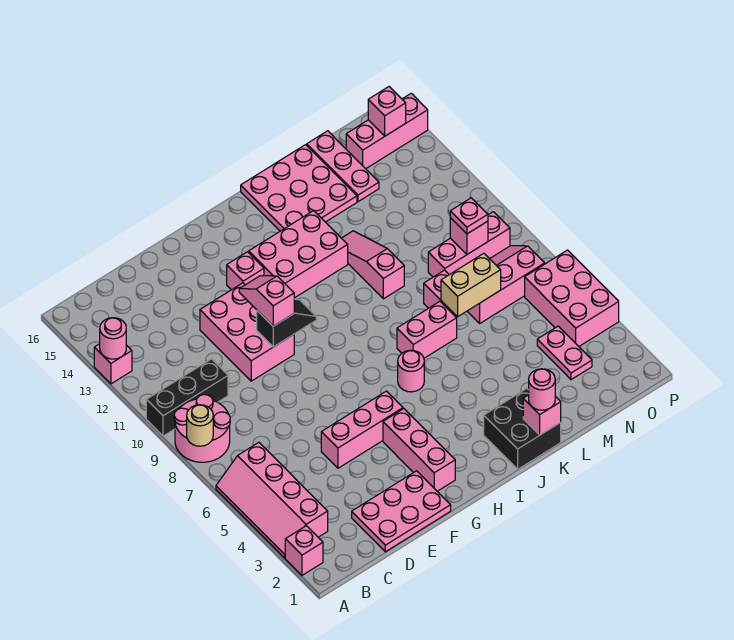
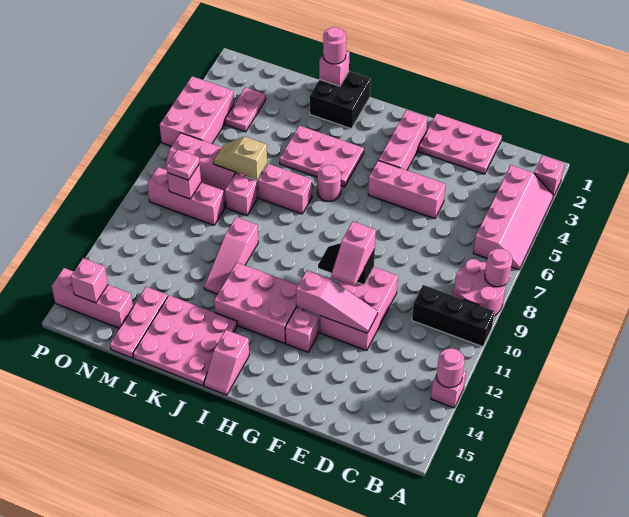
tan 1x1 round brick [187,405,213,446] -> pink 1x1 round brick [485,249,512,287]
none -> pink 1x3 slope [296,270,378,333]
none -> pink 2x3 plate [280,126,364,187]
none -> pink 1x2 slope [204,330,249,395]
tan 1x2 brick [441,253,501,317] -> tan 1x2 slope [214,137,267,179]

